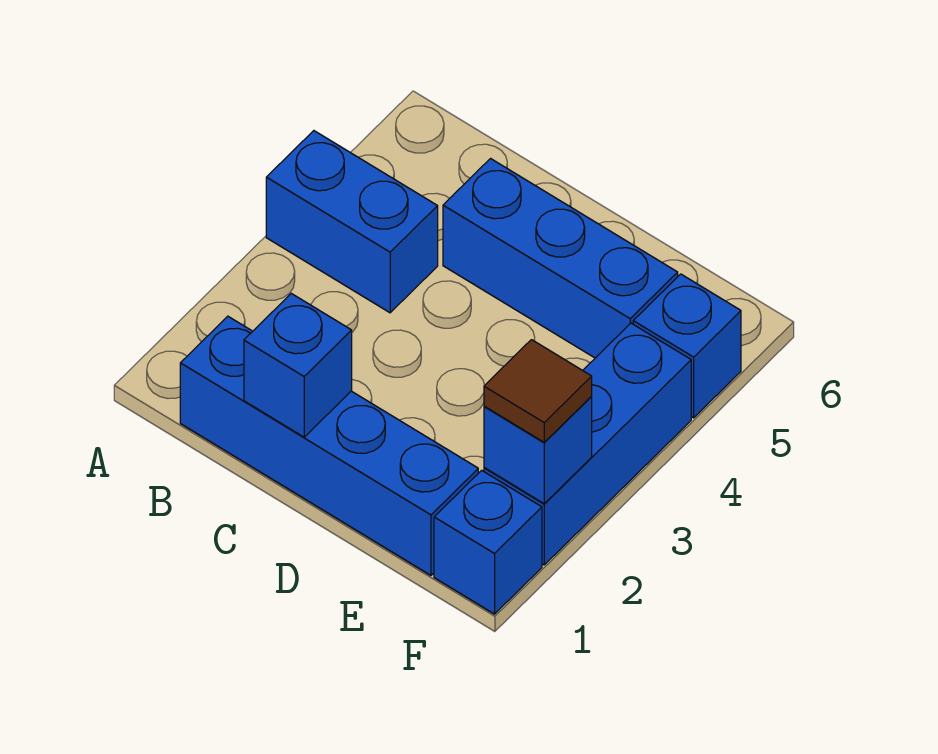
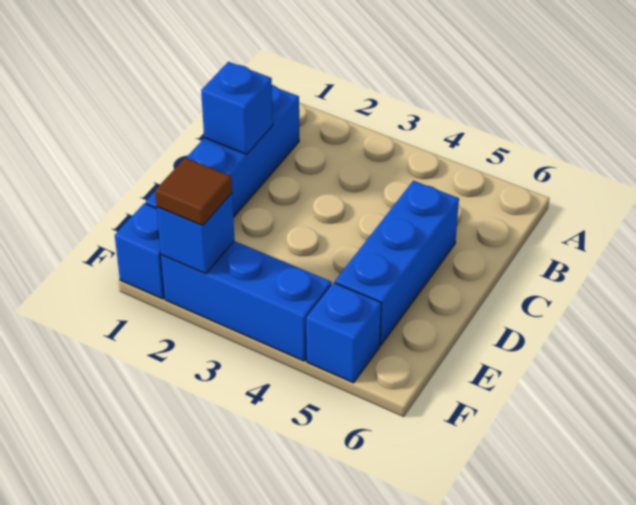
blue 1x2 brick [266,131,438,313] -> none

